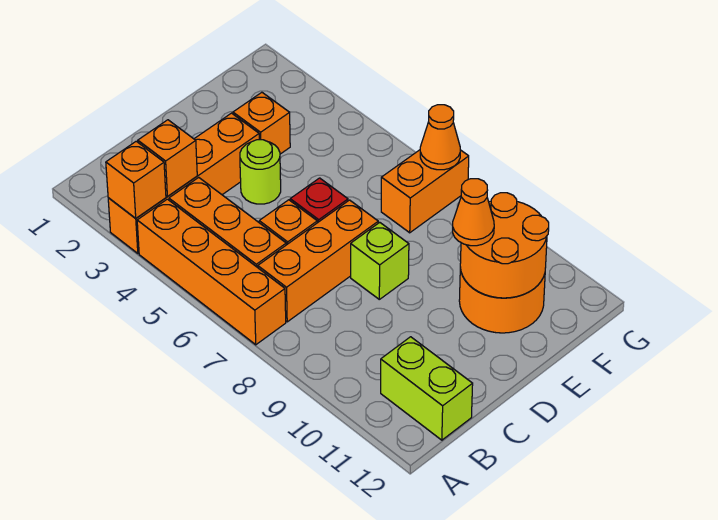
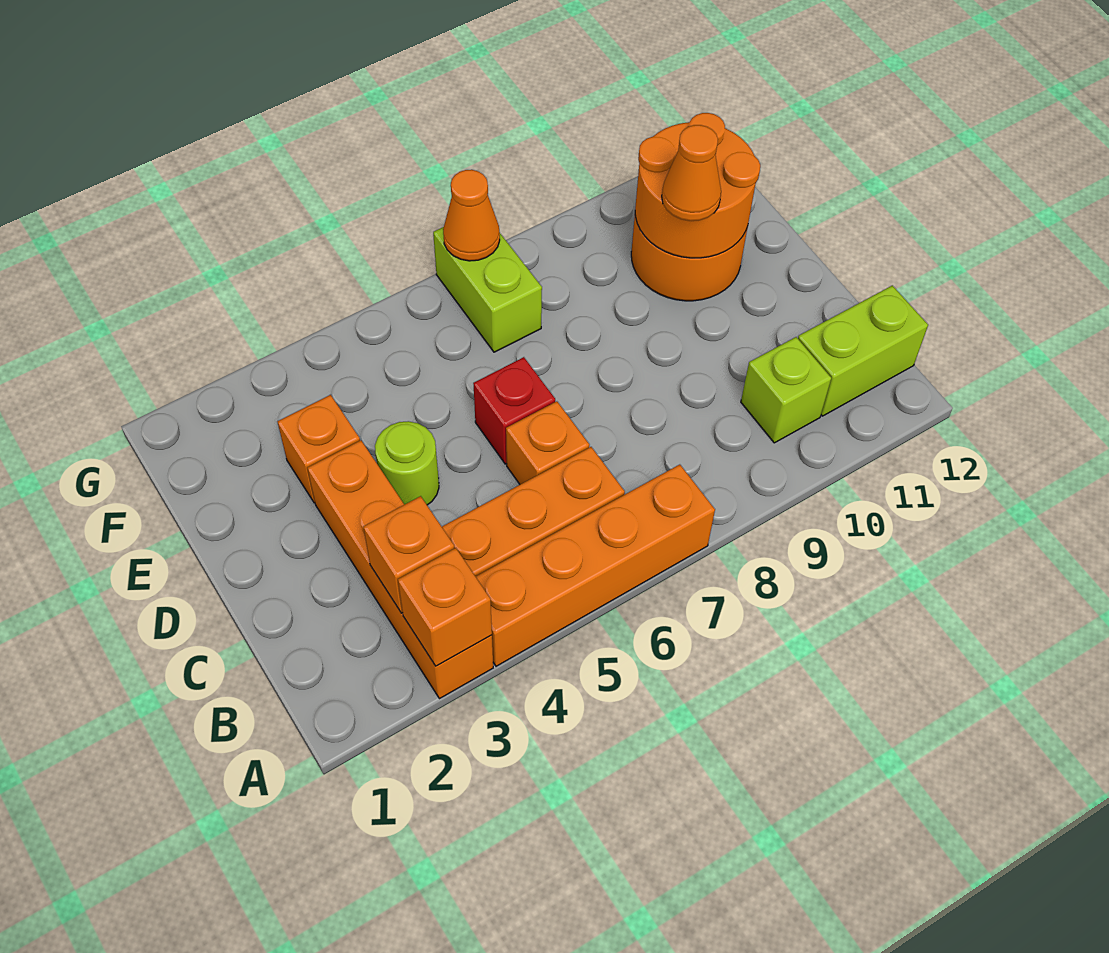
orange 1x3 brick [258,200,378,322] -> none
lime 1x1 brick [351,222,409,299] -> lime 1x1 brick moved to [741,337,831,443]
orange 1x2 brick [381,150,469,233] -> lime 1x2 brick [433,227,542,352]

